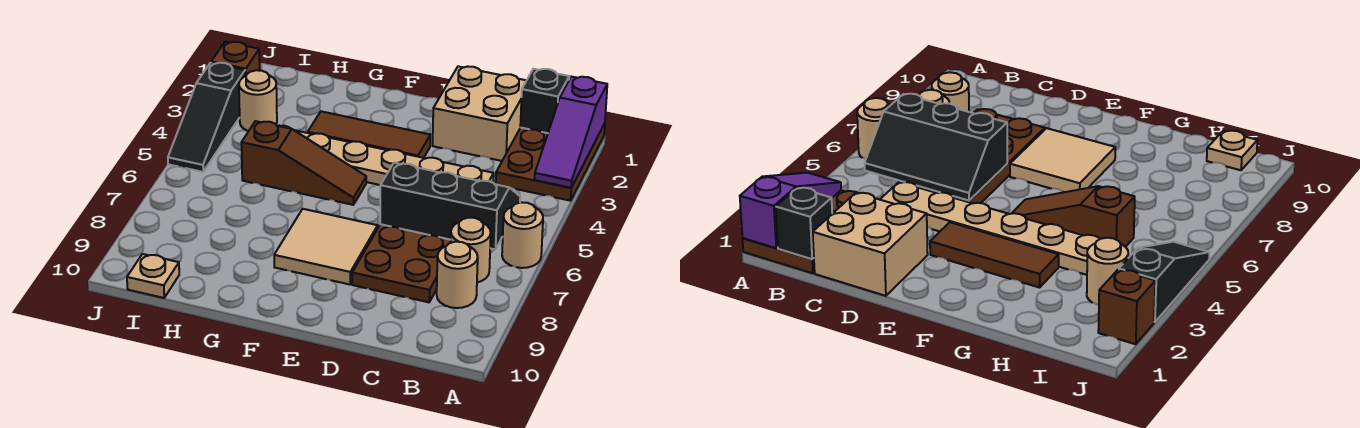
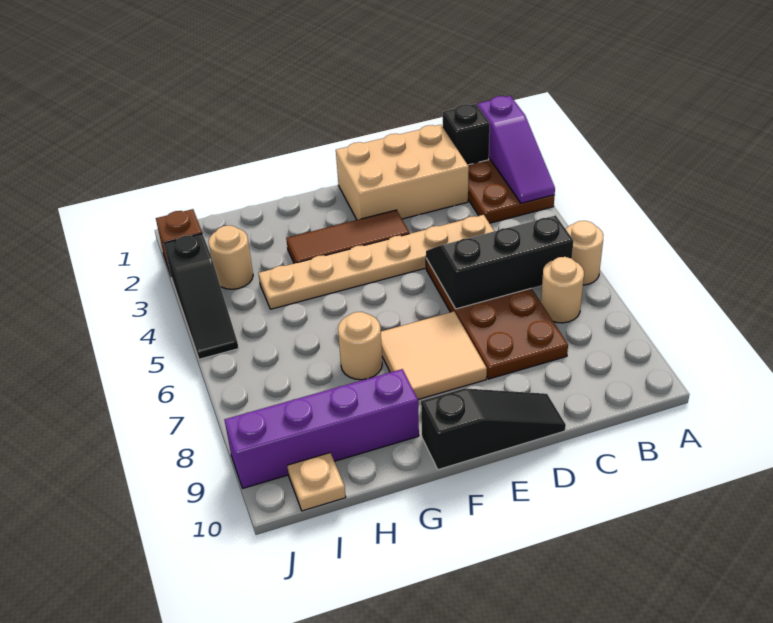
tan 1x1 round brick [437,242,478,308] -> tan 1x1 round brick moved to [338,312,382,380]
tan 2x2 brick [433,66,527,161] -> tan 2x3 brick [336,125,469,220]
none -> black 1x3 slope [421,388,566,470]
brown 1x3 slope [241,121,366,205] -> none
none -> purple 1x4 brick [225,369,419,488]

